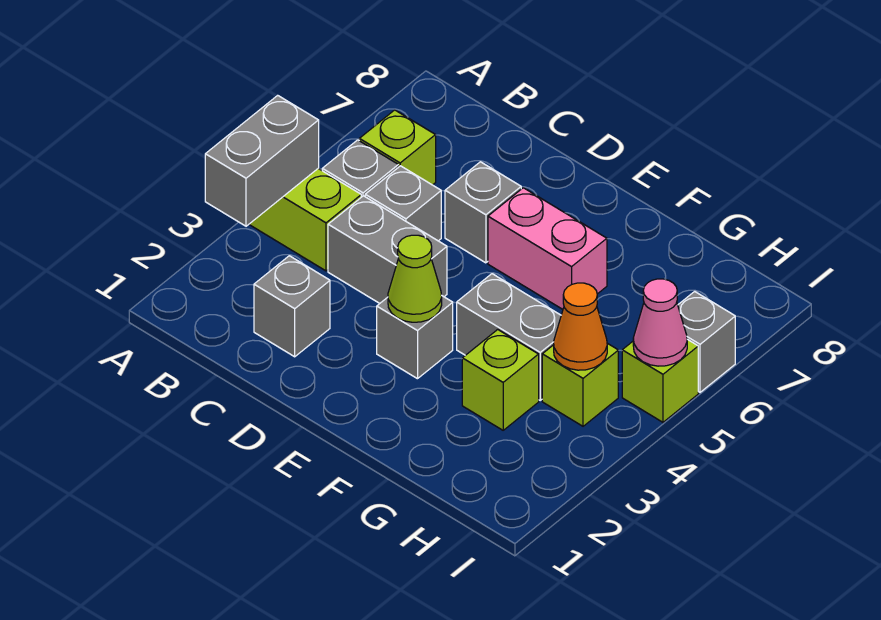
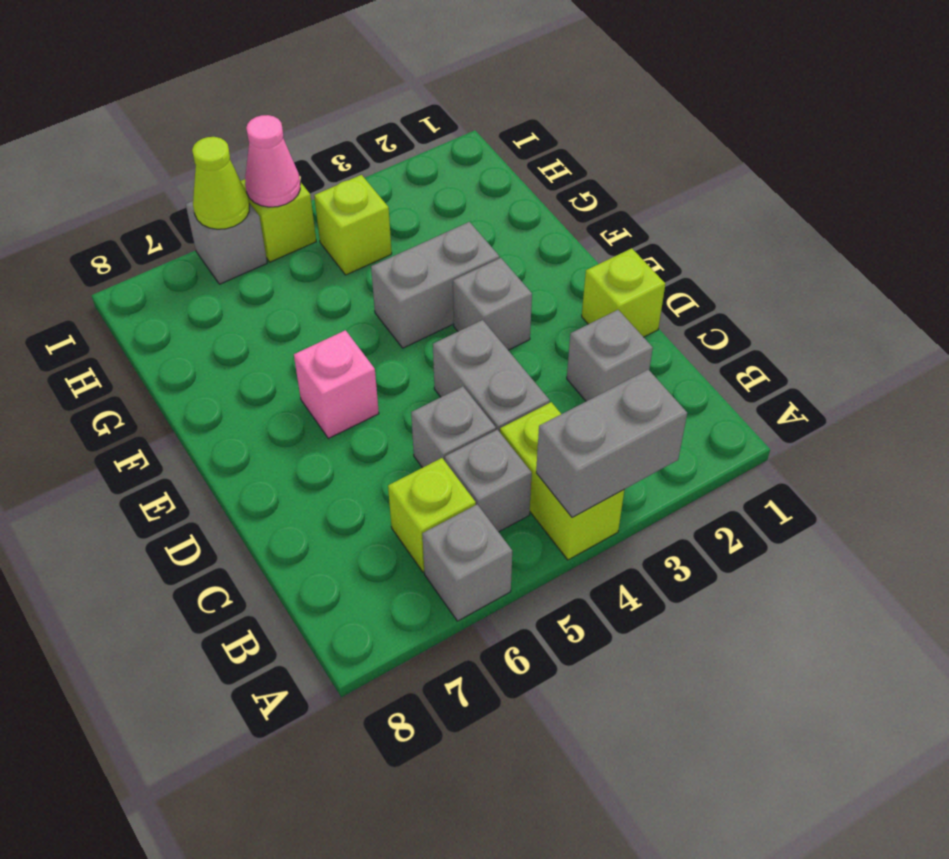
grey 1x1 brick [445,162,521,263] -> grey 1x1 brick moved to [422,505,512,621]
lime 1x1 cone [388,235,442,322] -> lime 1x1 cone moved to [192,137,249,229]
pink 1x2 brick [488,188,607,309] -> pink 1x1 brick [294,330,379,438]
grey 1x2 brick [457,274,561,400] -> grey 1x2 brick turned to [371,222,499,348]
lime 1x1 brick [462,330,539,430] -> lime 1x1 brick moved to [582,248,665,337]
orange 1x1 cone [554,283,607,370] -> none

